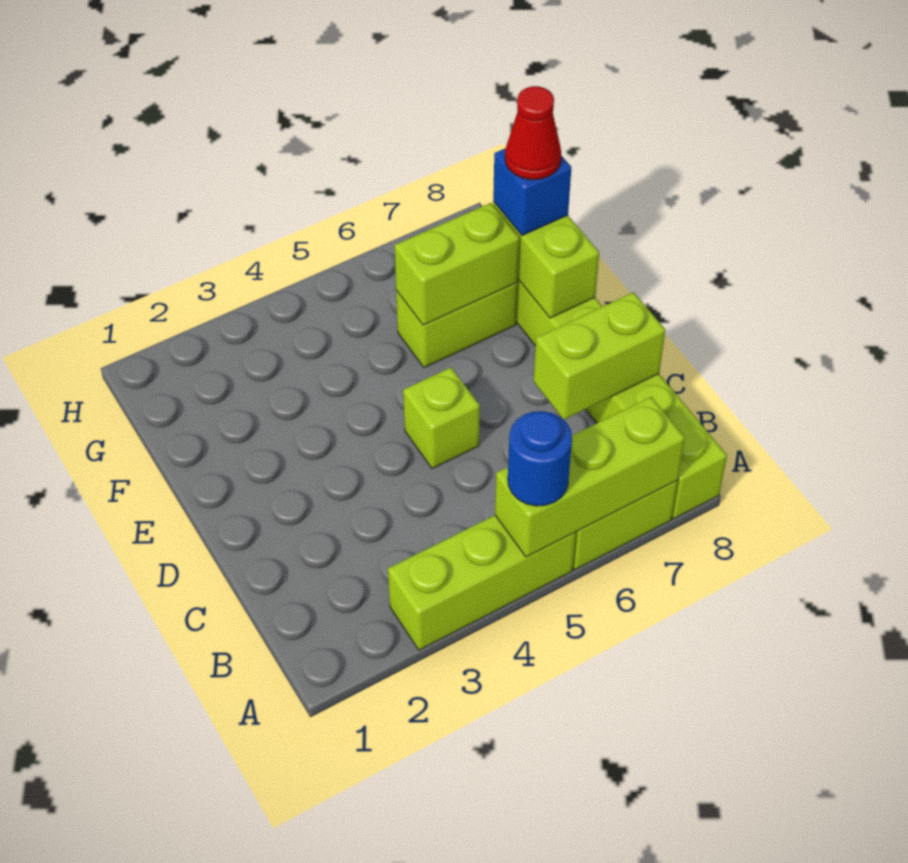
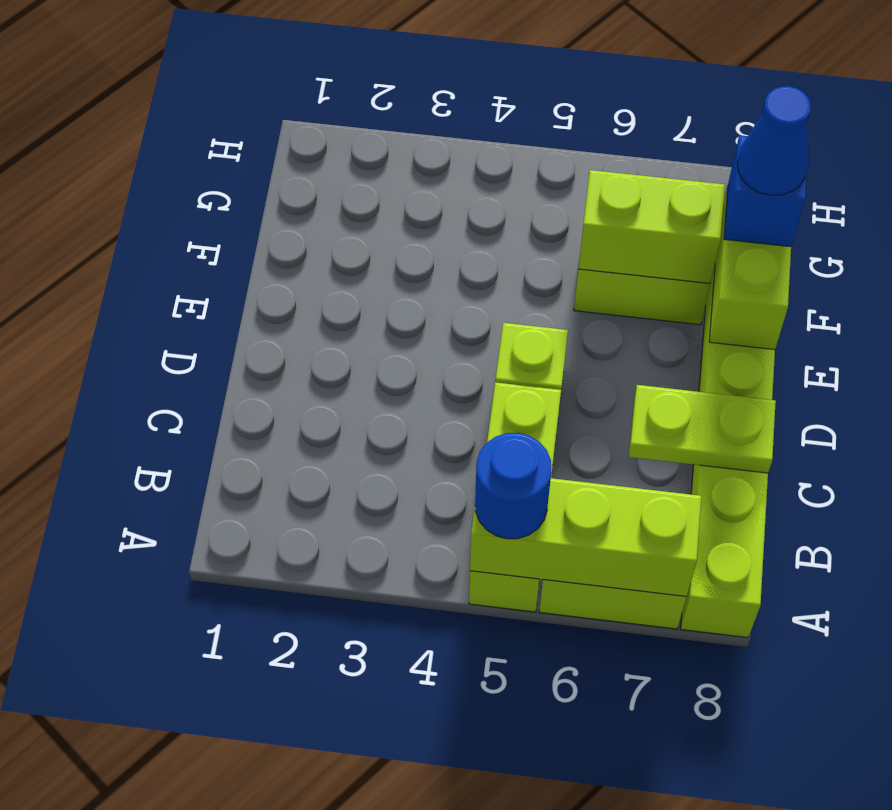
lime 1x3 brick [388,515,576,650] -> lime 1x3 brick turned to [469,382,561,612]
lime 1x2 brick [534,292,665,420] -> lime 1x2 plate [629,385,776,473]
red 1x1 cone [505,86,561,180] -> blue 1x1 cone [737,86,811,195]

